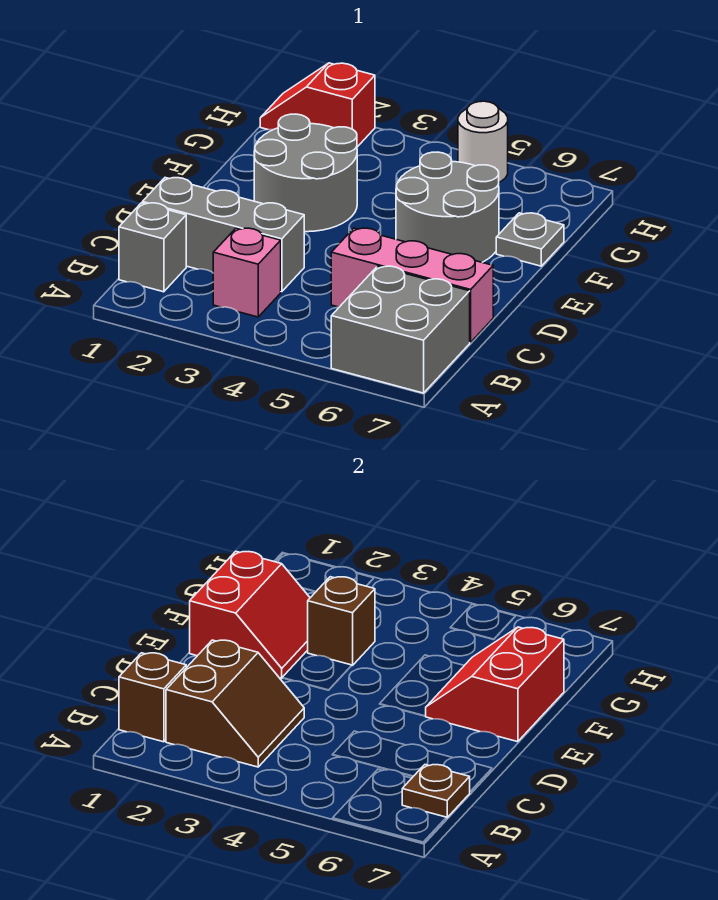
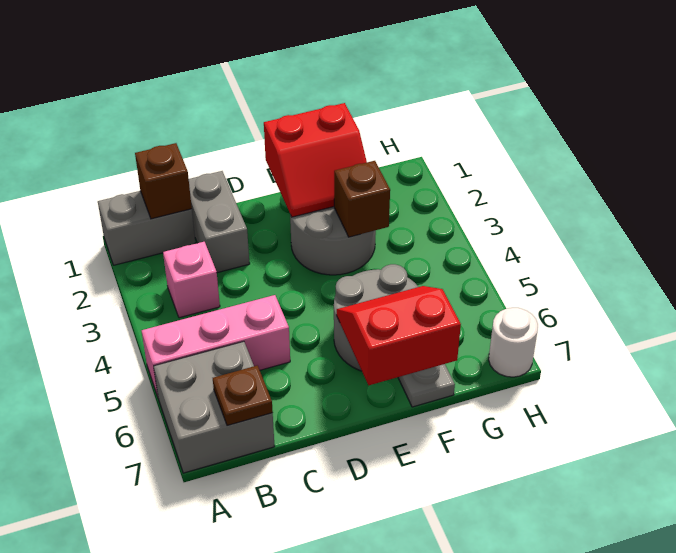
grey 1x1 brick [119,203,186,292] -> grey 1x2 brick [98,191,196,265]
brown 2x2 slope [166,640,304,767] -> none
grey 1x3 brick [142,178,304,292] -> grey 1x2 brick [189,171,250,273]
pink 1x3 brick [331,228,493,342] -> pink 1x3 brick turned to [142,295,290,396]
red 1x2 slope [260,63,375,147] -> none
white 1x1 round brick [458,101,508,182] -> white 1x1 round brick moved to [489,308,538,377]

